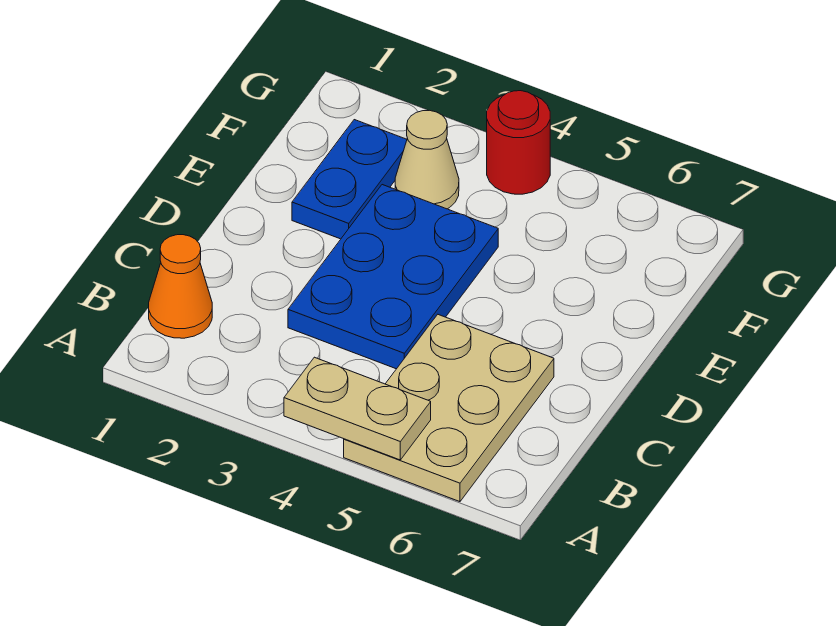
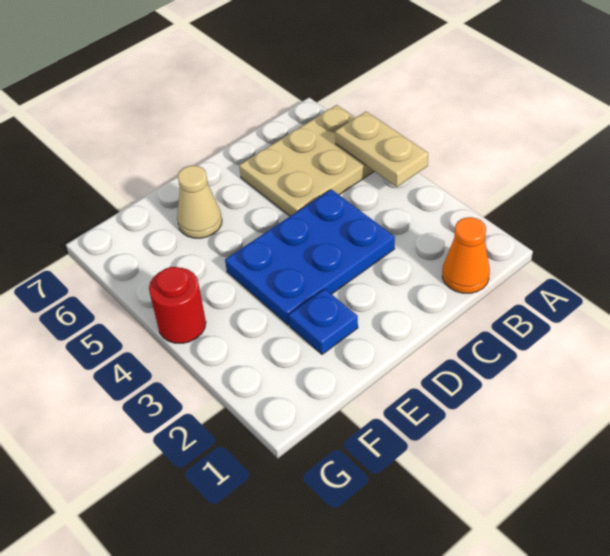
blue 1x2 plate [292,120,407,239] -> blue 1x1 plate [289,289,358,354]
tan 1x1 cone [395,110,459,209] -> tan 1x1 cone moved to [177,166,222,238]

